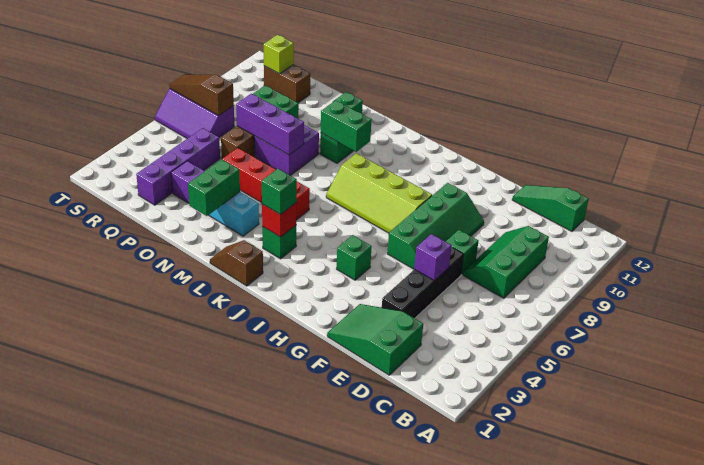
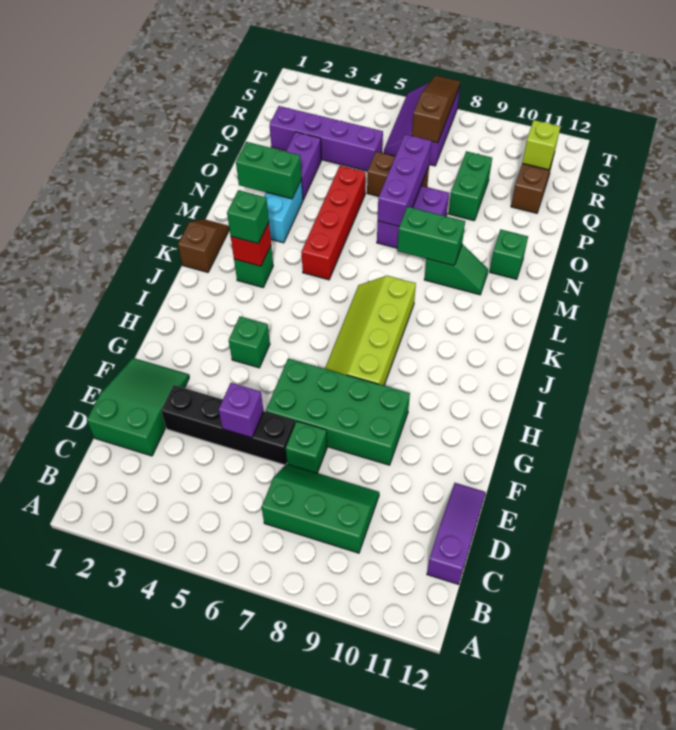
green 1x3 slope [512,185,588,231] -> purple 1x3 slope [427,483,486,584]
green 2x4 slope [387,183,484,269] -> green 2x4 brick [266,358,410,465]
green 1x2 brick [321,100,371,152] -> green 1x2 brick turned to [397,207,465,266]

